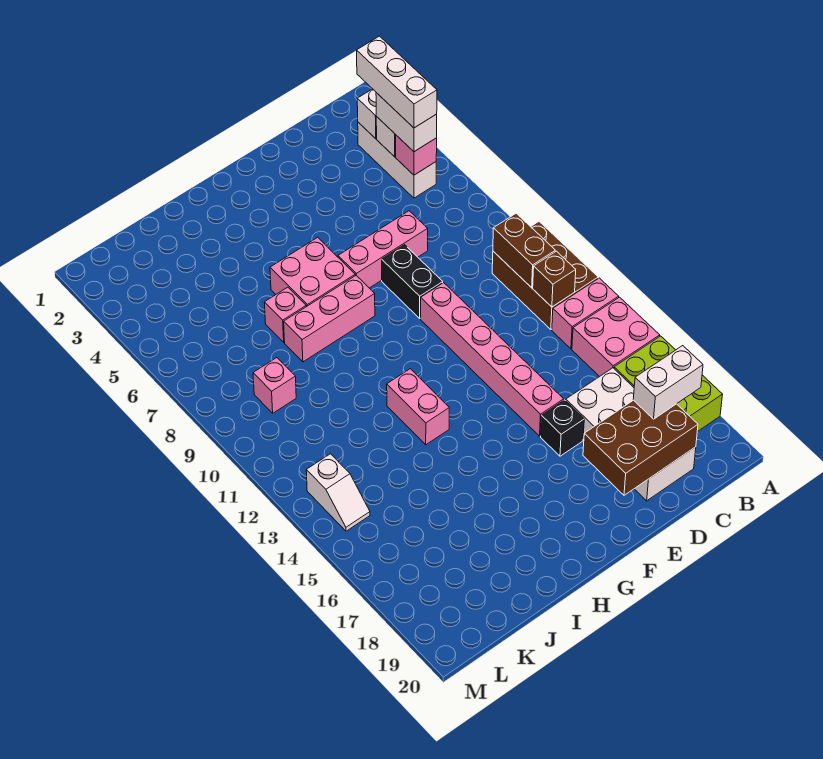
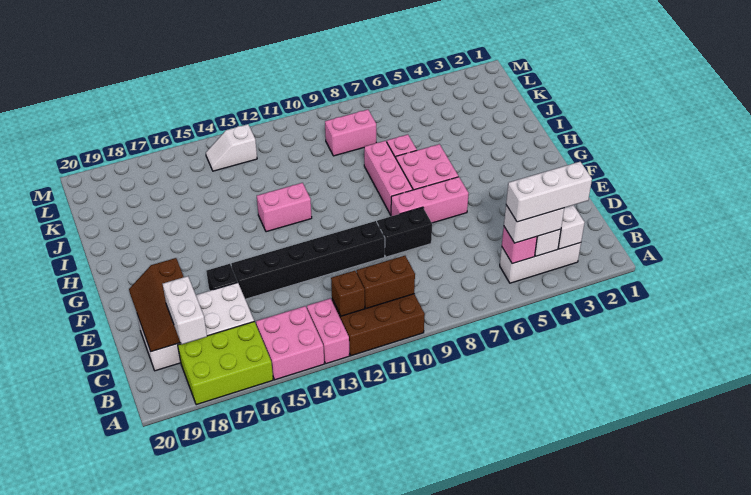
brown 2x3 brick [583,400,698,495] -> brown 2x3 slope [129,258,184,352]
pink 1x3 brick [338,211,428,288] -> pink 1x3 brick turned to [391,177,469,223]
pink 1x6 brick [421,283,564,436] -> black 1x6 brick [231,221,385,299]
pink 1x1 brick [253,358,296,413] -> pink 1x2 brick [325,110,376,156]

